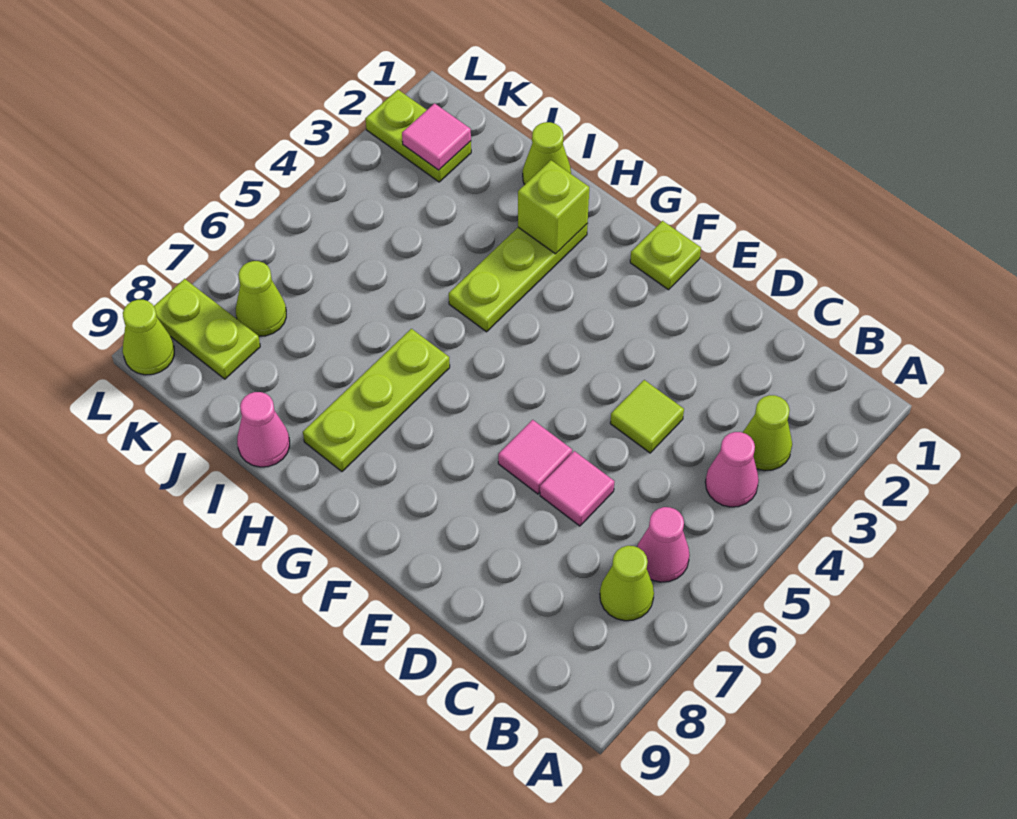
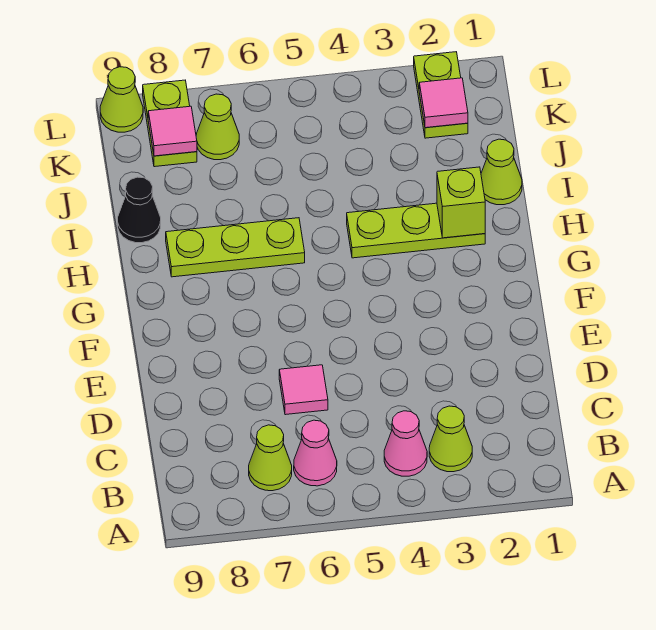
lime 1x1 tile [610,380,684,453] -> none
pink 1x1 tile [498,420,572,494] -> pink 1x1 tile moved to [148,106,197,156]
lime 1x1 plate [630,221,701,290] -> none
pink 1x1 cone [237,392,290,467] -> black 1x1 cone [118,177,161,243]

